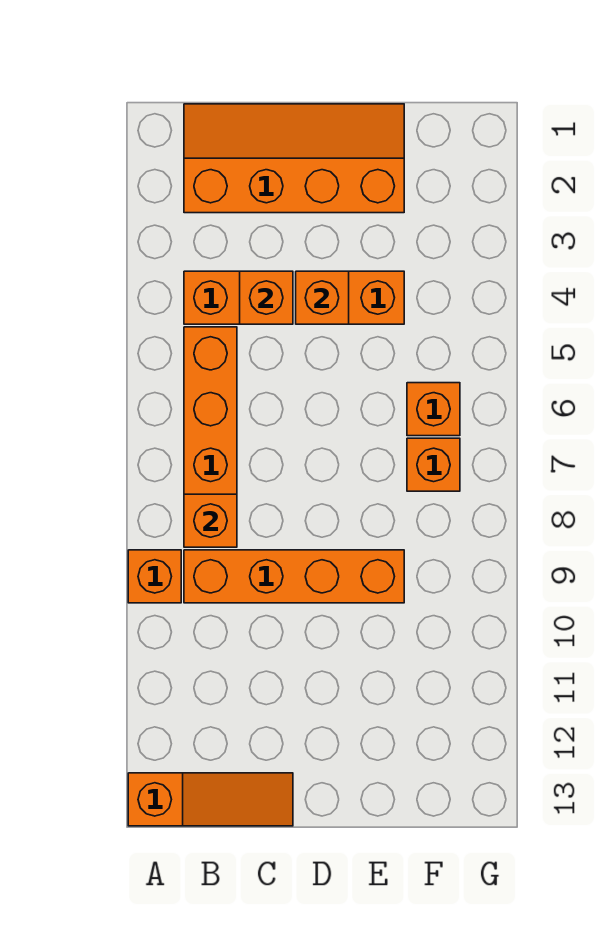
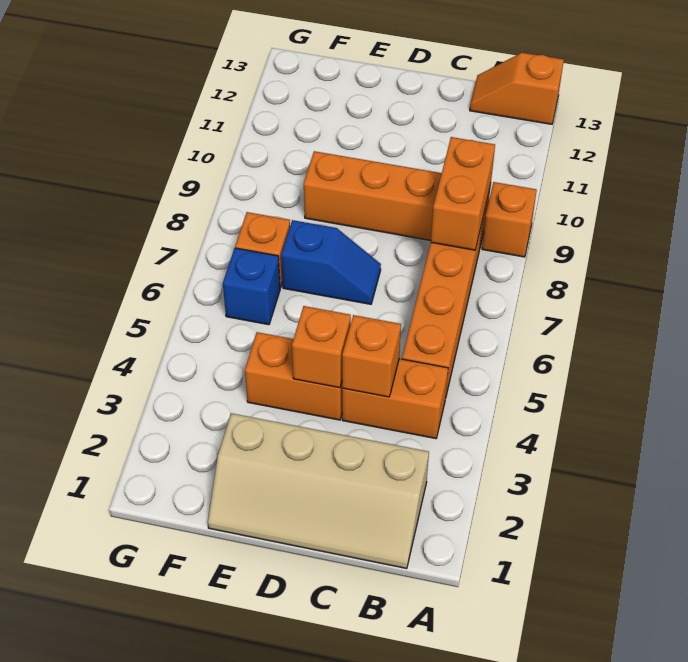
orange 1x3 slope [128,773,293,826] -> orange 1x2 slope [470,53,564,124]
orange 2x4 slope [184,104,404,213] -> tan 2x4 slope [208,413,429,569]
orange 1x1 brick [184,494,237,547] -> orange 1x2 brick [431,137,495,250]
none -> blue 1x2 slope [281,220,381,304]
orange 1x1 brick [407,383,460,436] -> blue 1x1 brick [223,248,280,325]

